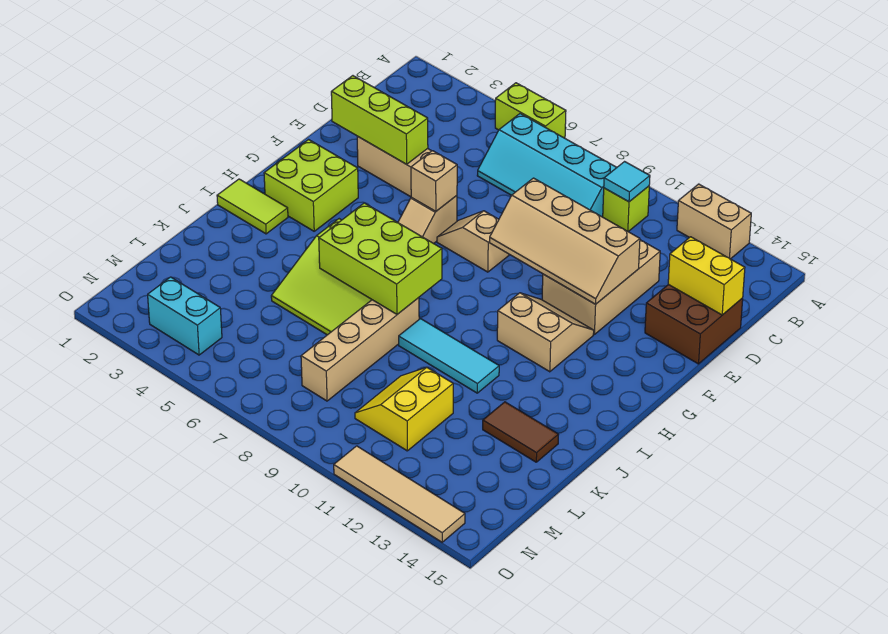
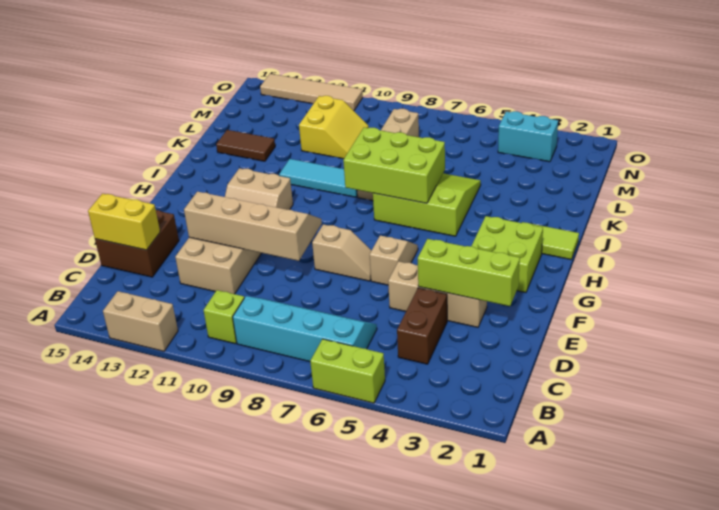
cyan 1x1 tile [604,162,650,202] -> none
none -> brown 1x2 brick [397,288,447,364]
tan 1x1 brick [411,151,457,211] -> none

